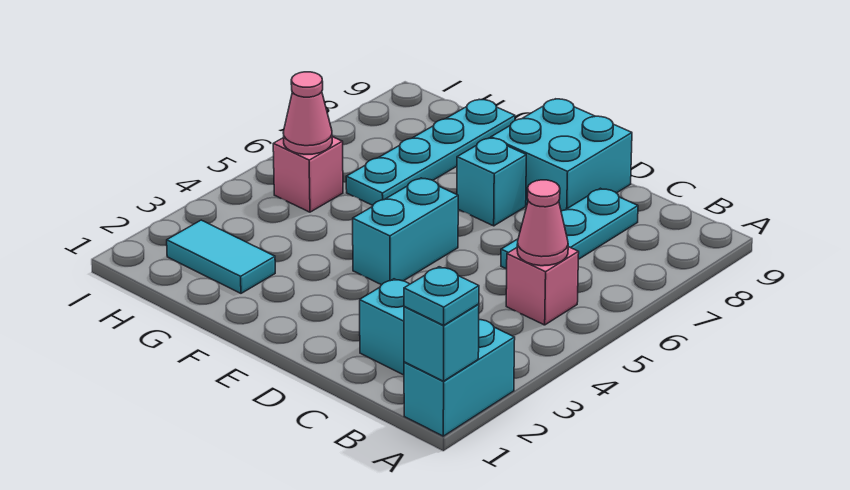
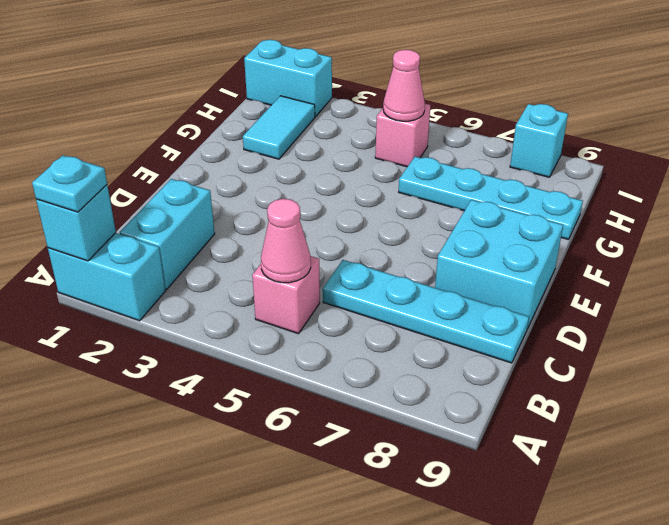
cyan 1x3 plate [501,188,638,269] -> cyan 1x4 plate [323,260,529,363]
cyan 1x2 brick [353,178,458,285] -> cyan 1x2 brick moved to [244,40,332,117]
cyan 1x1 brick [457,138,526,226] -> cyan 1x1 brick moved to [510,104,568,177]

